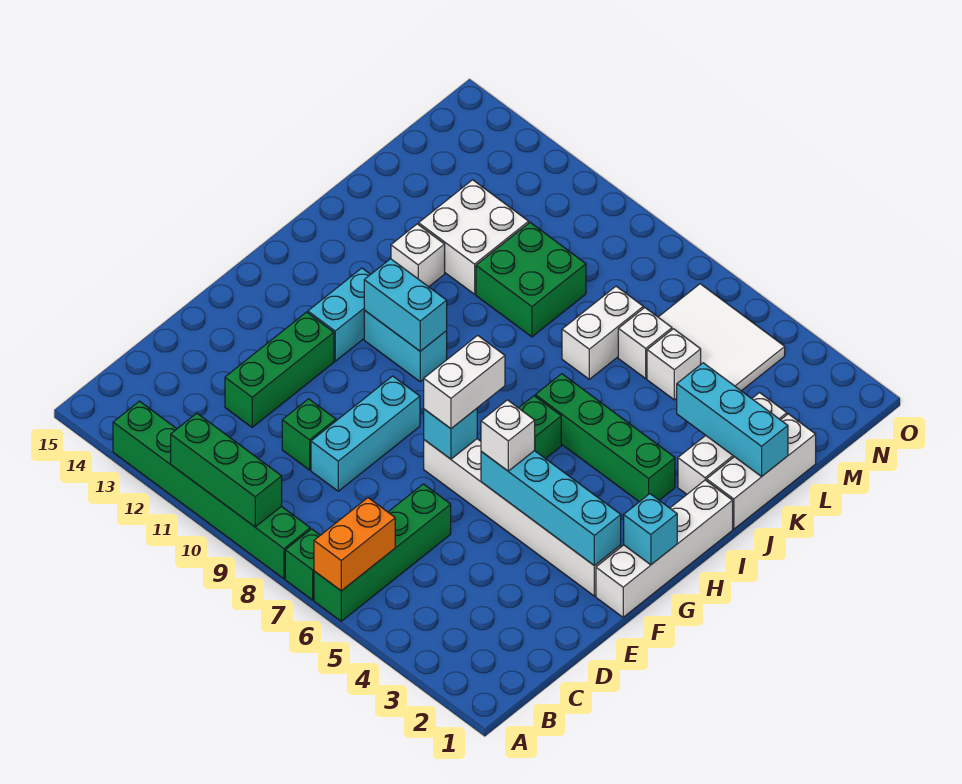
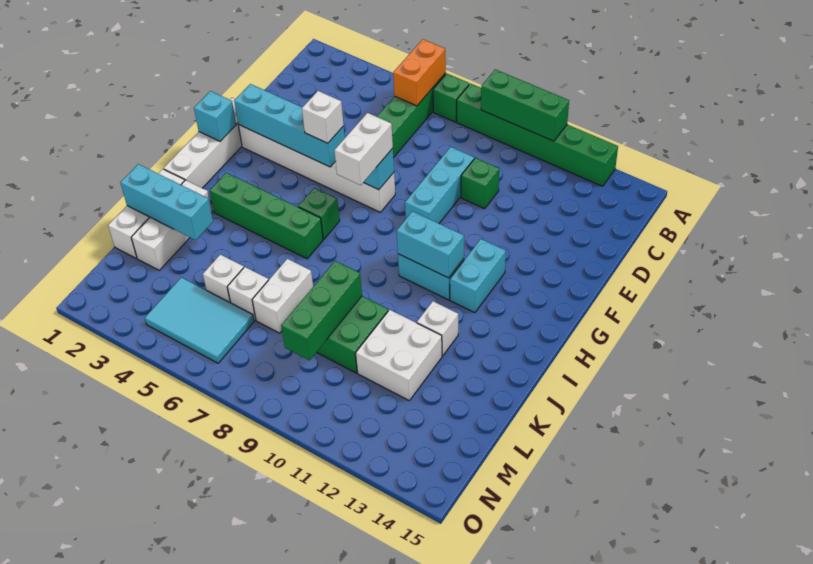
green 1x3 brick [225,312,334,427] -> green 1x3 brick moved to [281,261,362,360]
white 2x3 tile [658,284,785,391] -> cyan 2x3 tile [145,278,254,363]

